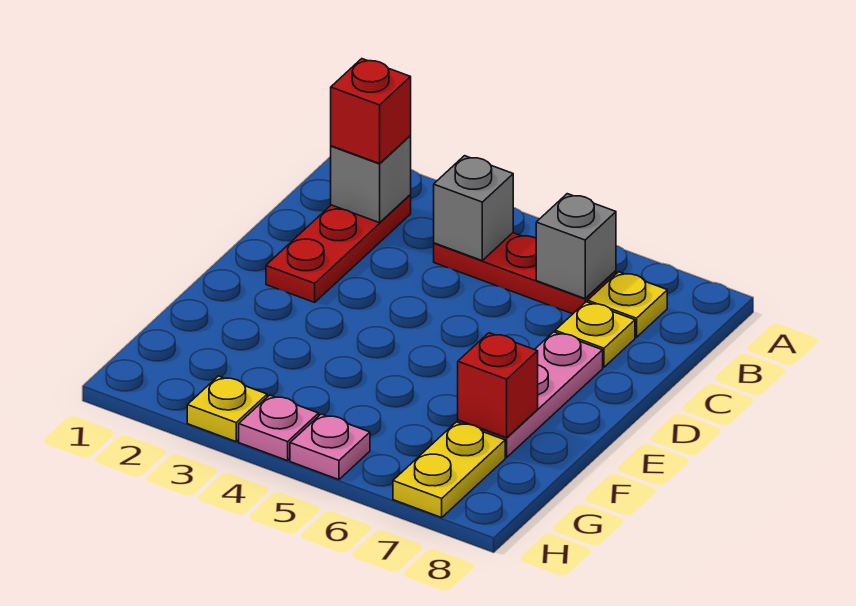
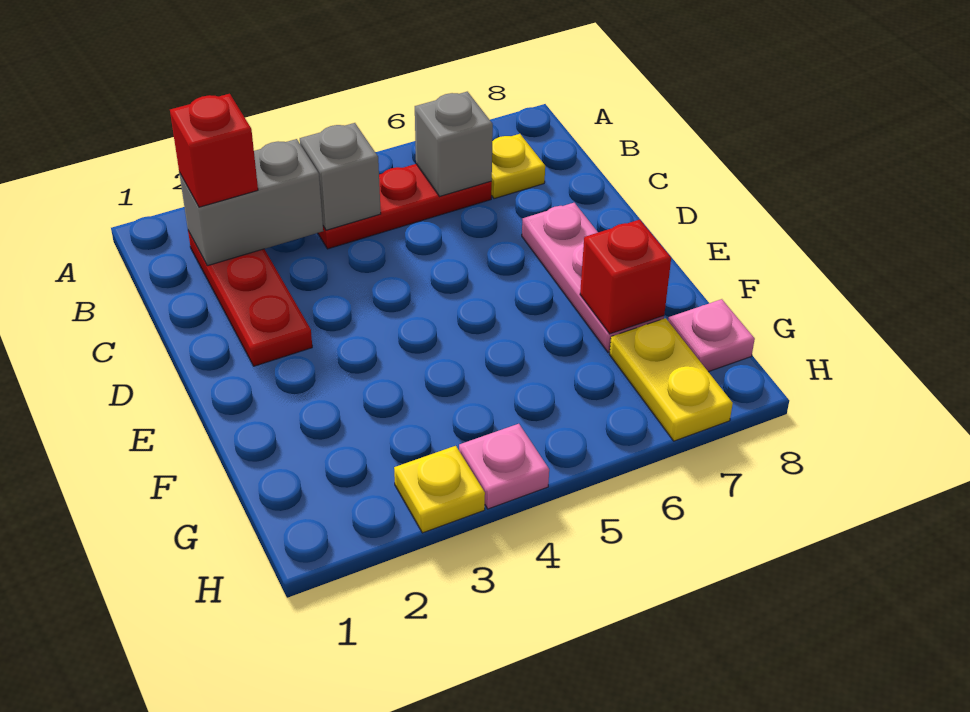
grey 1x1 brick [331,136,411,223] -> grey 1x2 brick [179,139,323,266]
yellow 1x1 plate [555,302,635,367] -> none
pink 1x1 plate [290,414,370,480] -> pink 1x1 plate moved to [668,299,755,372]

